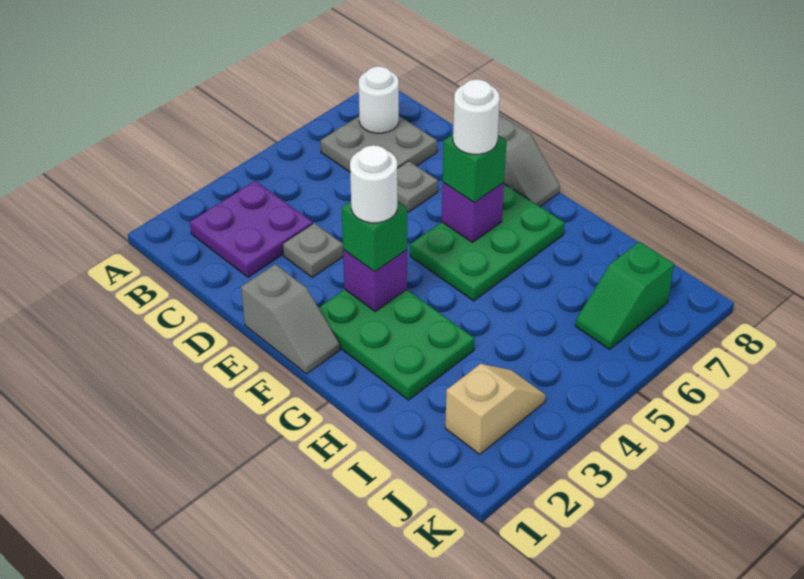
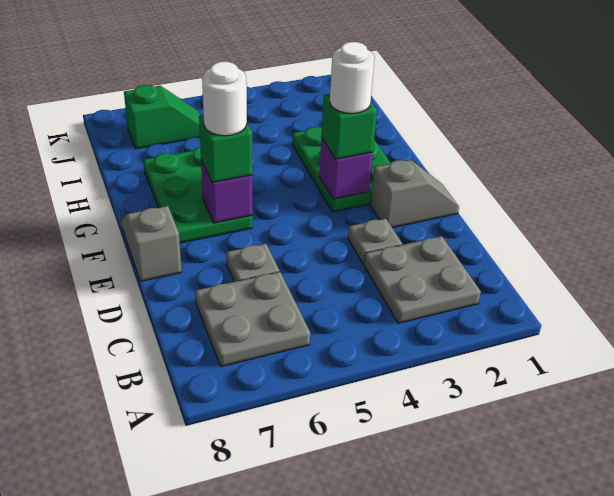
purple 2x2 plate [190,181,313,277] -> grey 2x2 plate [364,236,481,323]
white 1x1 round brick [359,66,399,133] -> none
grey 1x2 slope [241,264,340,374] -> grey 1x2 slope turned to [370,160,459,228]
green 2x3 plate [410,184,565,301] -> green 2x3 plate turned to [143,147,252,243]
tan 1x2 slope [445,364,546,454] -> none

